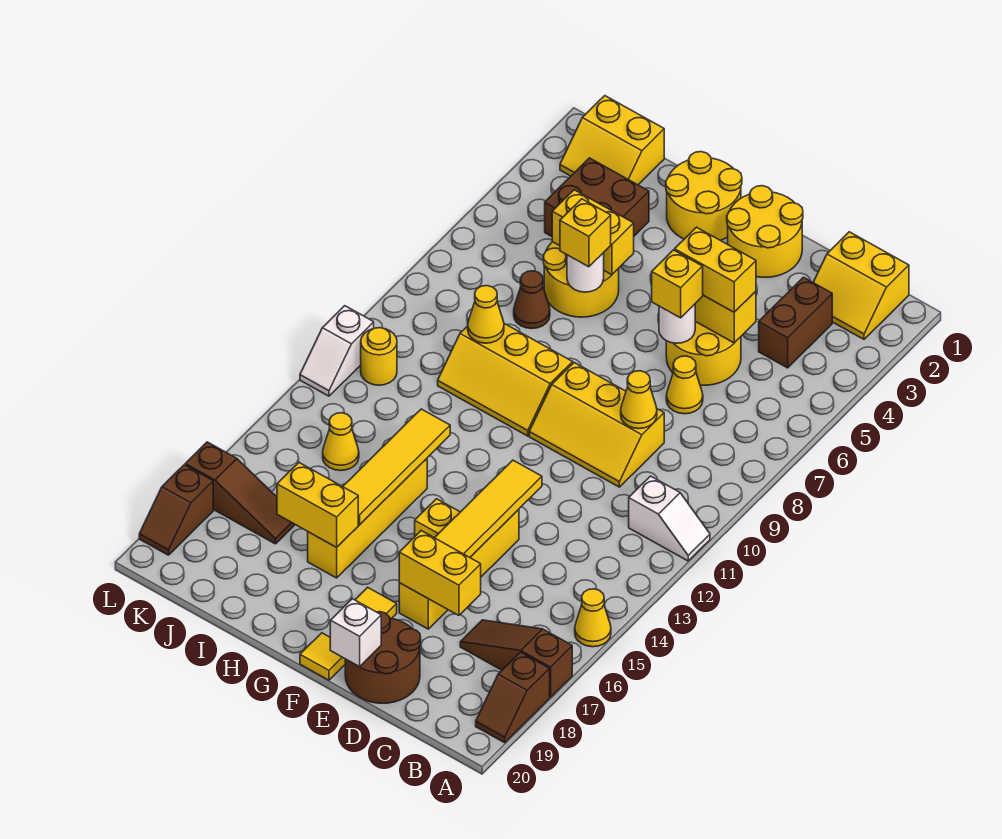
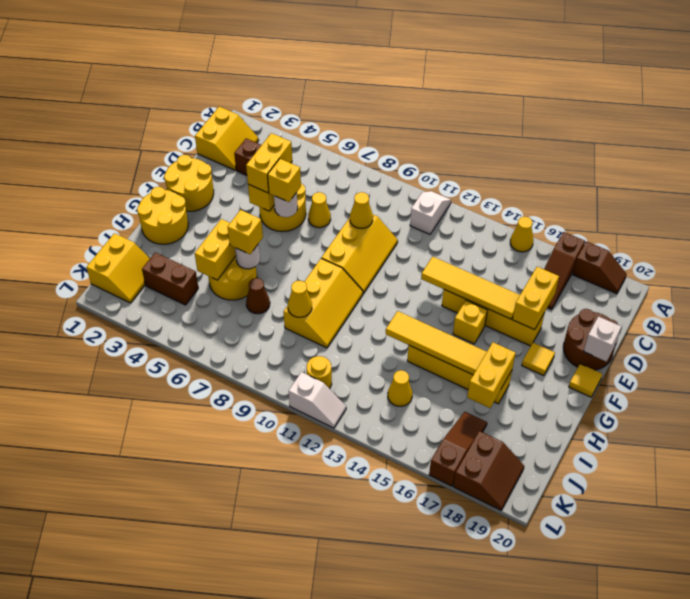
brown 2x2 brick [545,158,649,236] -> brown 1x2 brick [142,252,198,305]
brown 1x2 slope [139,465,213,555] -> brown 2x2 slope [453,431,524,510]

